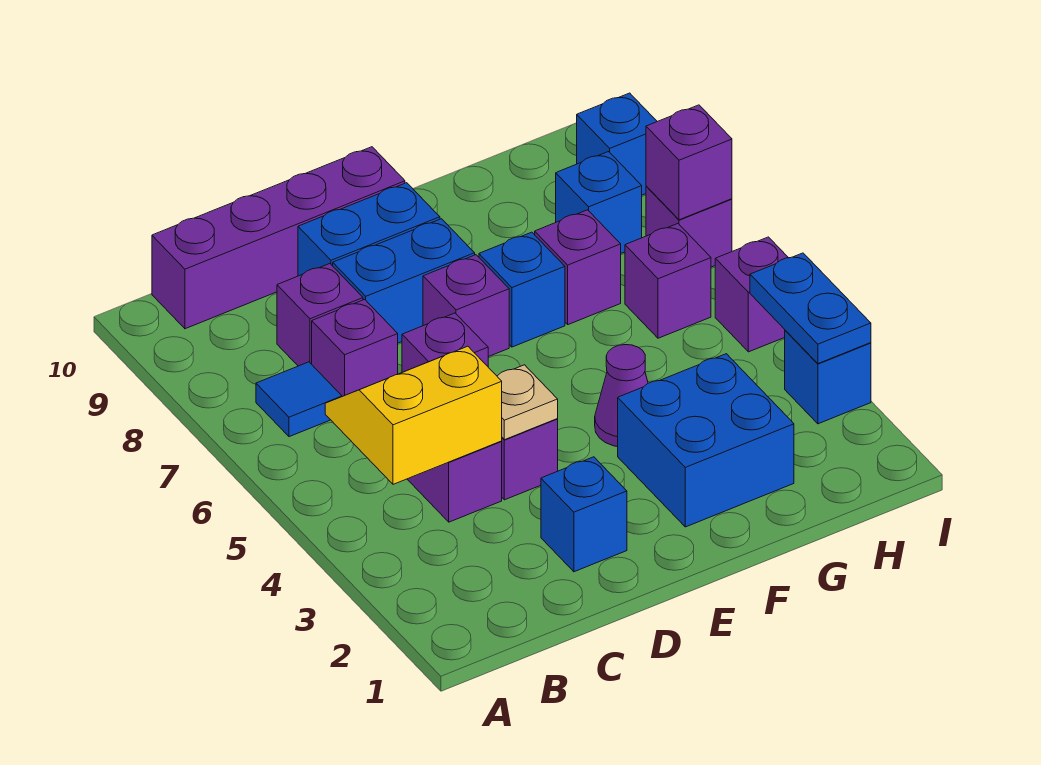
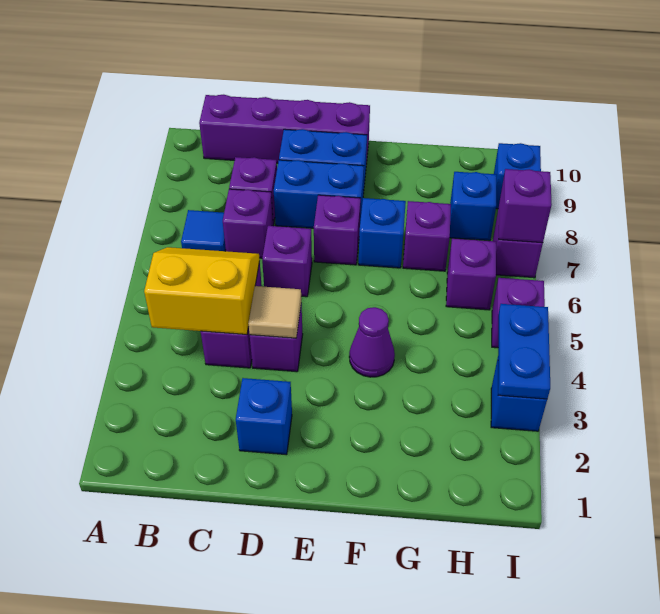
tan 1x1 plate [497,365,558,440] -> tan 1x1 tile [248,286,301,338]
blue 2x2 brick [618,354,794,527] -> none

